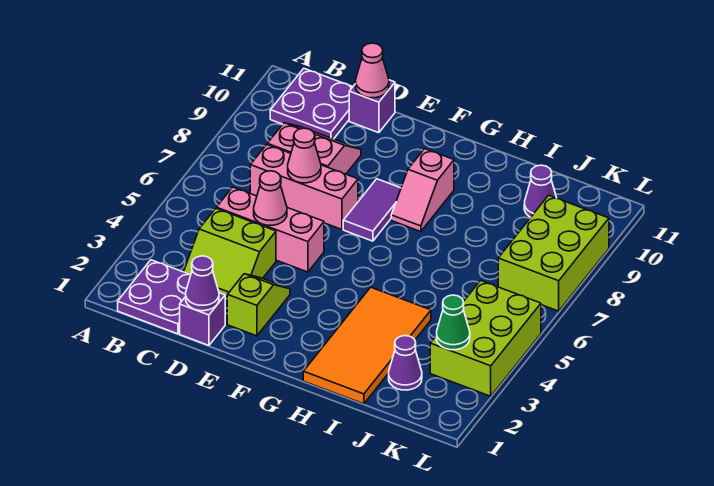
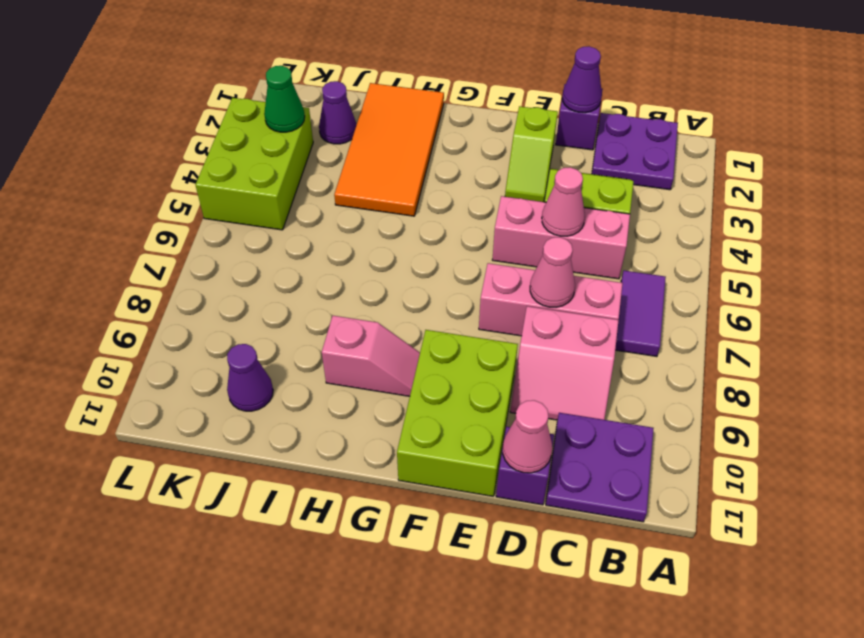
purple 1x2 tile [343,179,401,241] -> purple 1x2 tile moved to [615,271,666,357]
pink 1x2 slope [391,149,454,232] -> pink 1x2 slope turned to [322,316,420,396]
lime 2x3 brick [498,195,609,311] -> lime 2x3 brick moved to [397,330,518,496]

